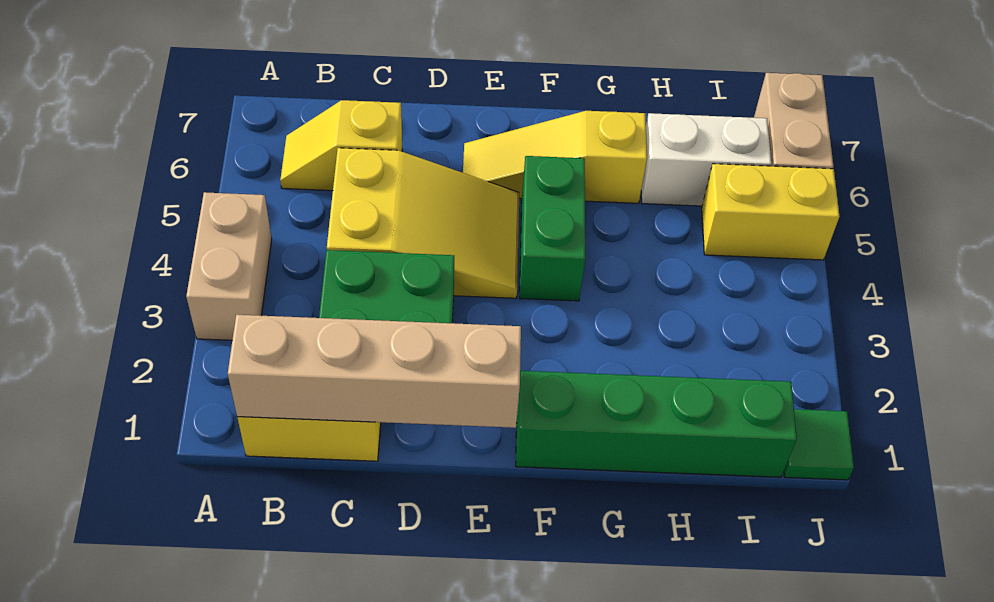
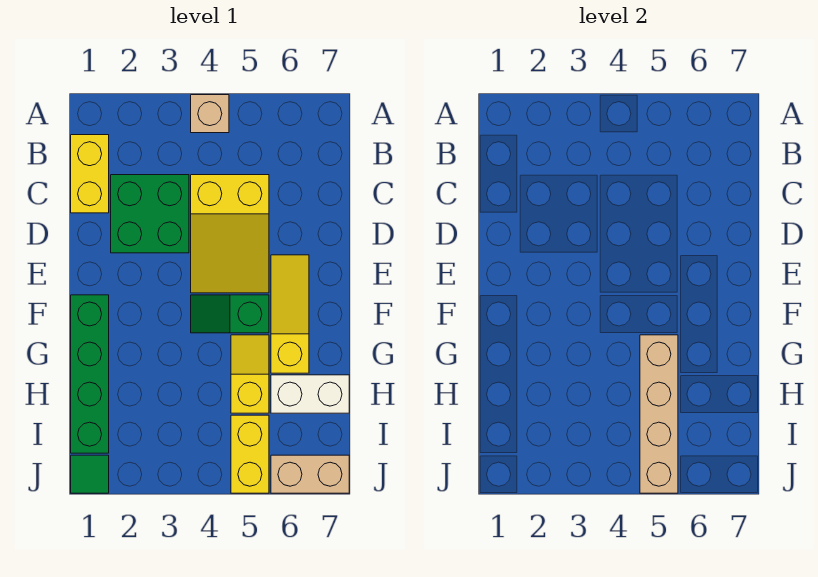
tan 1x2 brick [186,192,272,340] -> tan 1x1 brick [191,95,229,133]
tan 1x4 brick [228,315,521,428] -> tan 1x4 brick moved to [640,335,678,493]
yellow 1x2 slope [280,100,402,191] -> yellow 1x2 slope moved to [231,335,269,413]
green 1x2 brick [520,156,585,301] -> green 1x2 slope [191,295,269,333]
white 1x2 brick [641,113,771,206] -> white 1x2 brick turned to [271,375,349,413]

